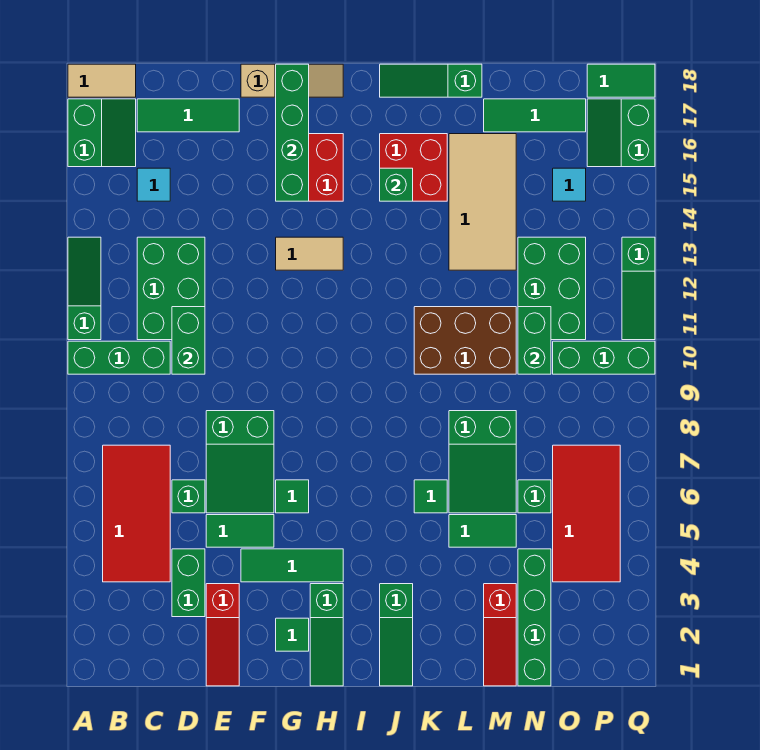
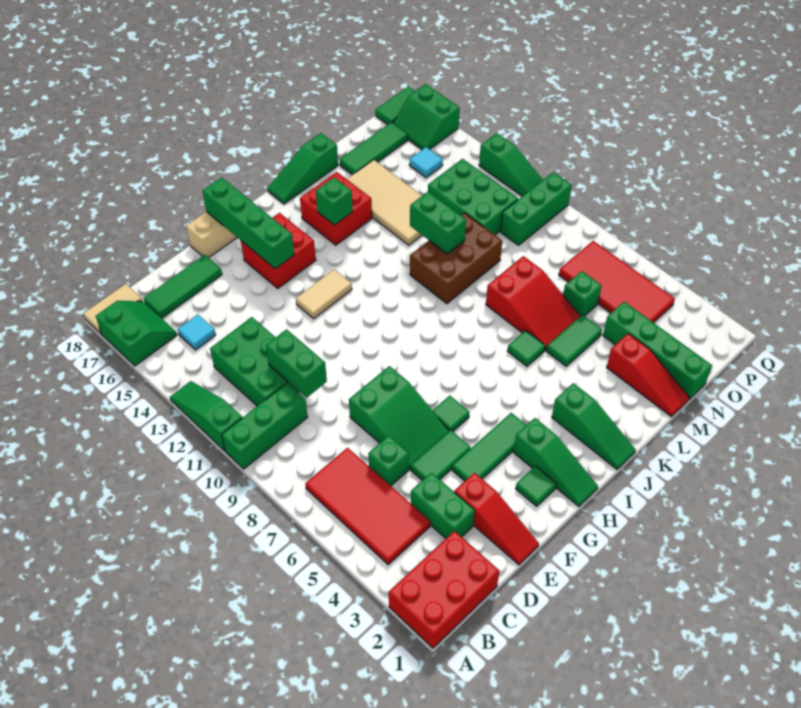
none -> red 2x3 brick [389,531,499,648]
green 2x3 slope [449,411,516,513] -> red 2x3 slope [486,256,580,350]
green 1x2 brick [518,307,551,374] -> green 1x2 brick moved to [410,192,466,254]

